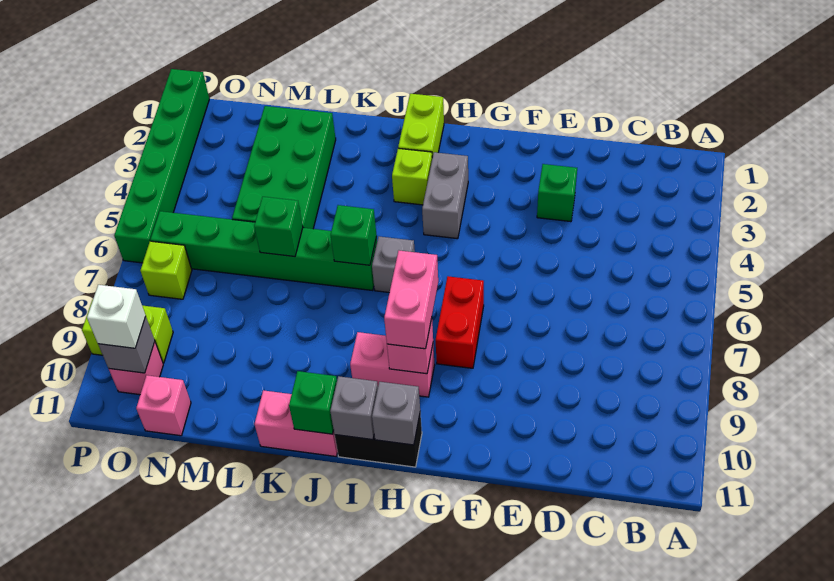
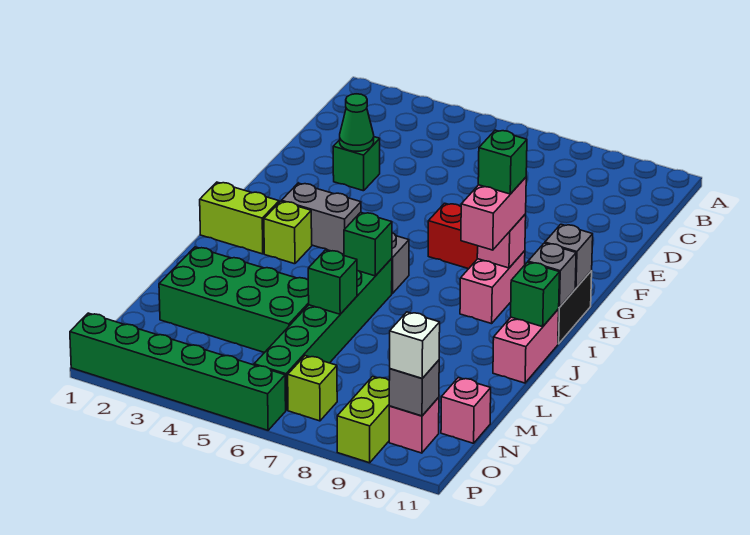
none -> green 1x1 cone [340,94,374,151]
pink 1x2 brick [384,251,438,349] -> pink 1x2 brick turned to [461,177,526,250]
none -> green 1x1 brick [478,130,527,194]

